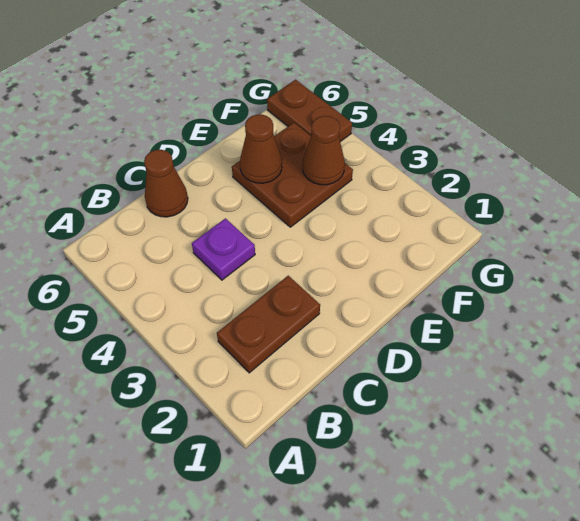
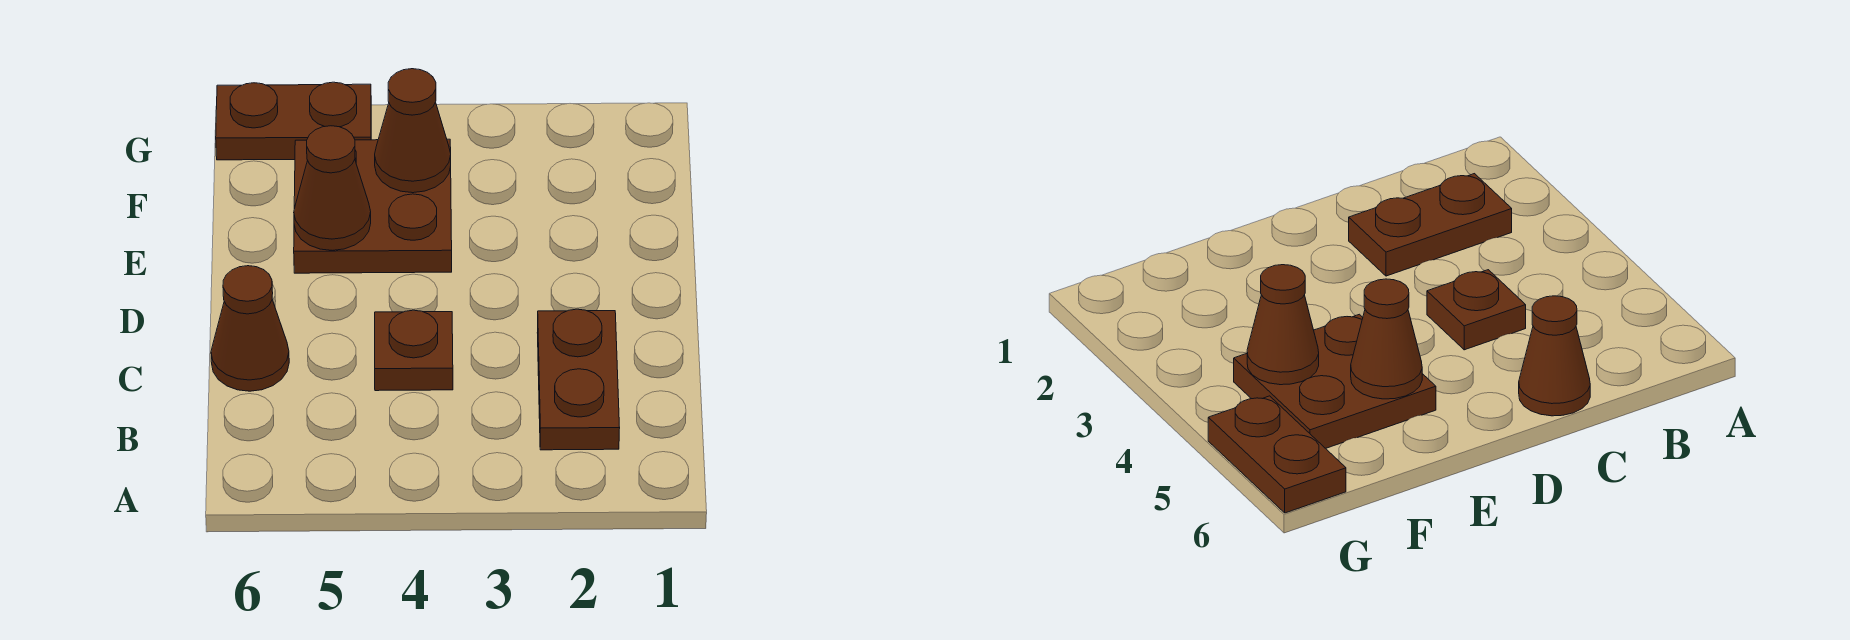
purple 1x1 plate [192,218,255,280] -> brown 1x1 plate [375,310,453,391]

